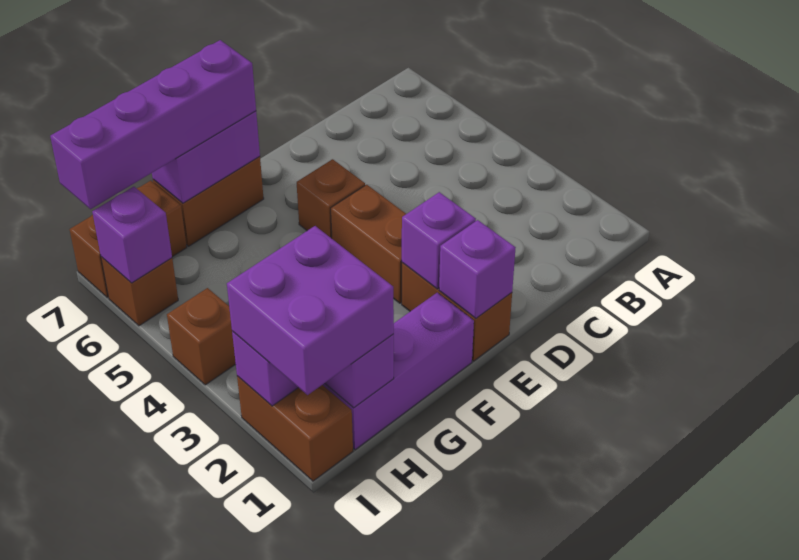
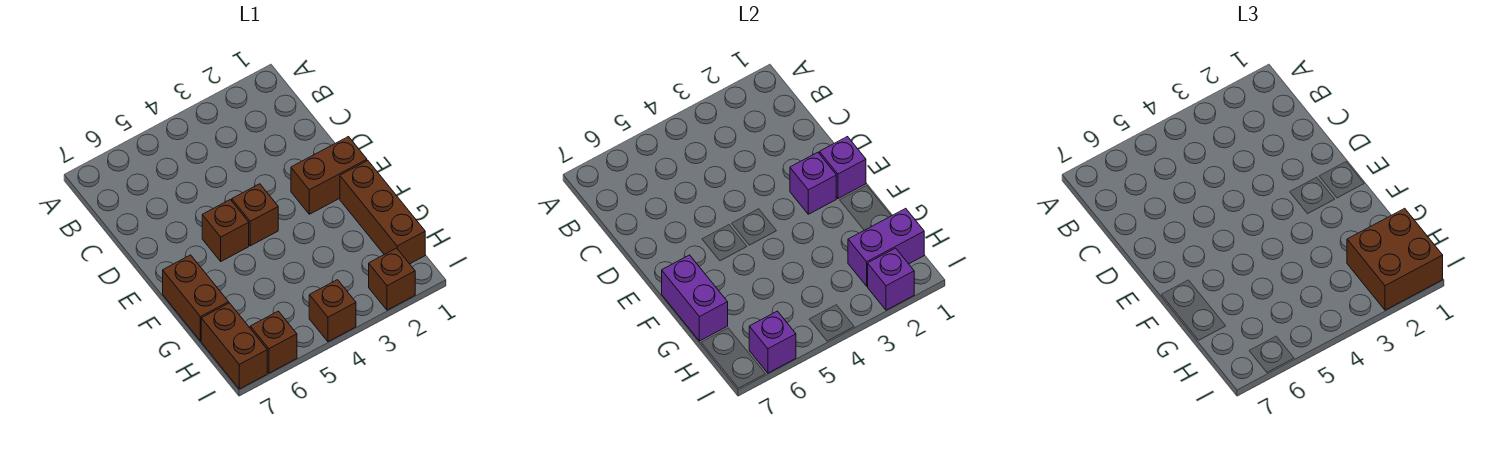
brown 1x2 brick [331,185,406,303] -> brown 1x1 brick [232,184,278,246]
purple 1x3 brick [323,293,474,450] -> brown 1x3 brick [340,161,425,264]
purple 1x4 brick [50,40,256,209] -> none
purple 2x2 brick [227,226,394,395] -> brown 2x2 brick [1347,208,1443,310]
brown 1x2 brick [237,376,353,481] -> brown 1x1 brick [369,248,415,310]

